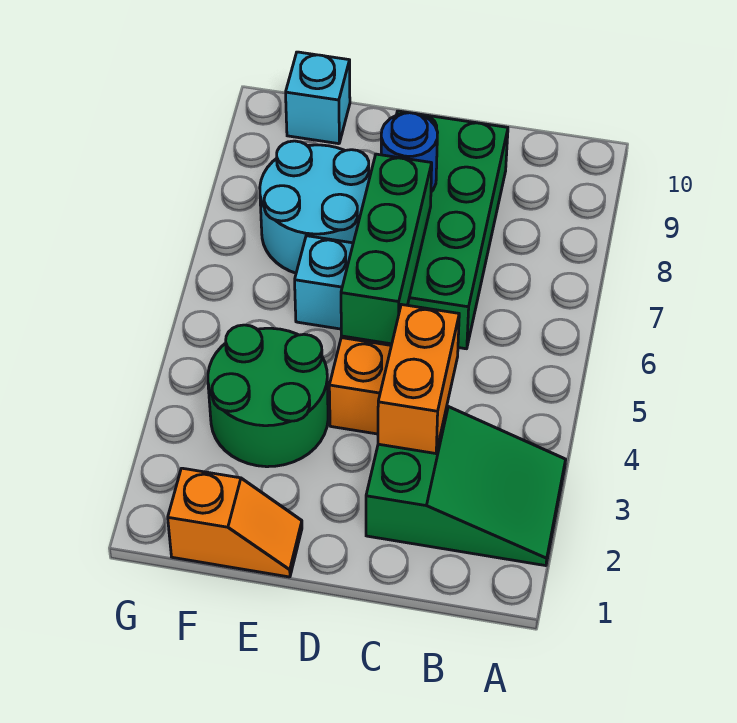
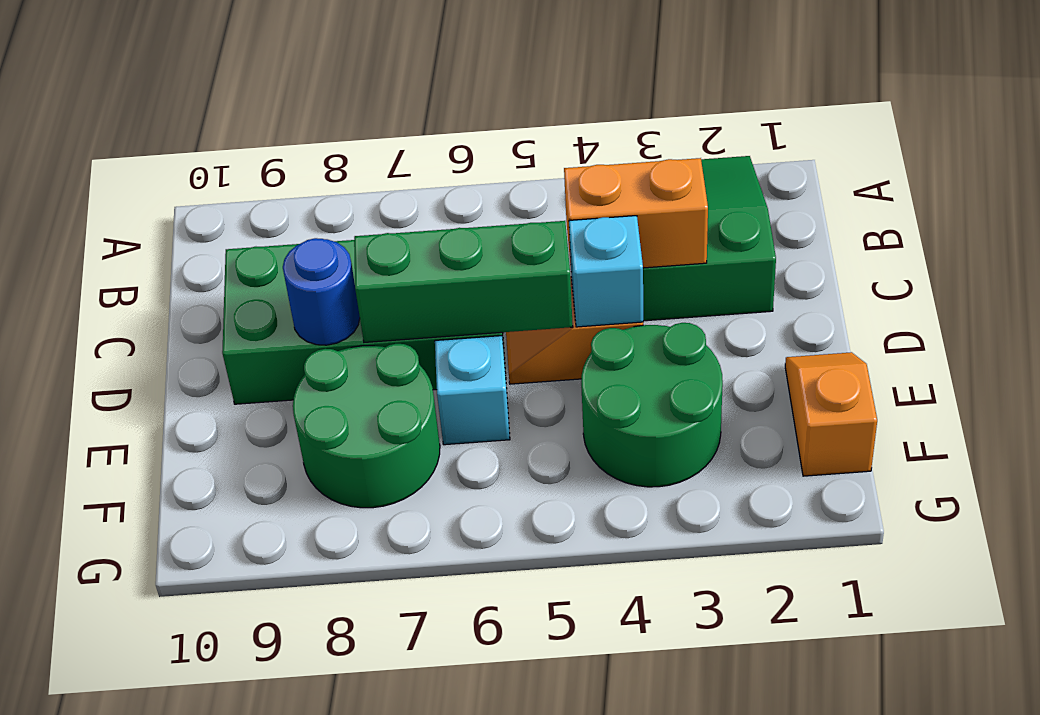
cyan 2x2 round brick [260,141,371,273] -> green 2x2 round brick [293,344,440,508]
cyan 1x1 brick [286,52,350,144] -> cyan 1x1 brick moved to [569,216,643,327]

